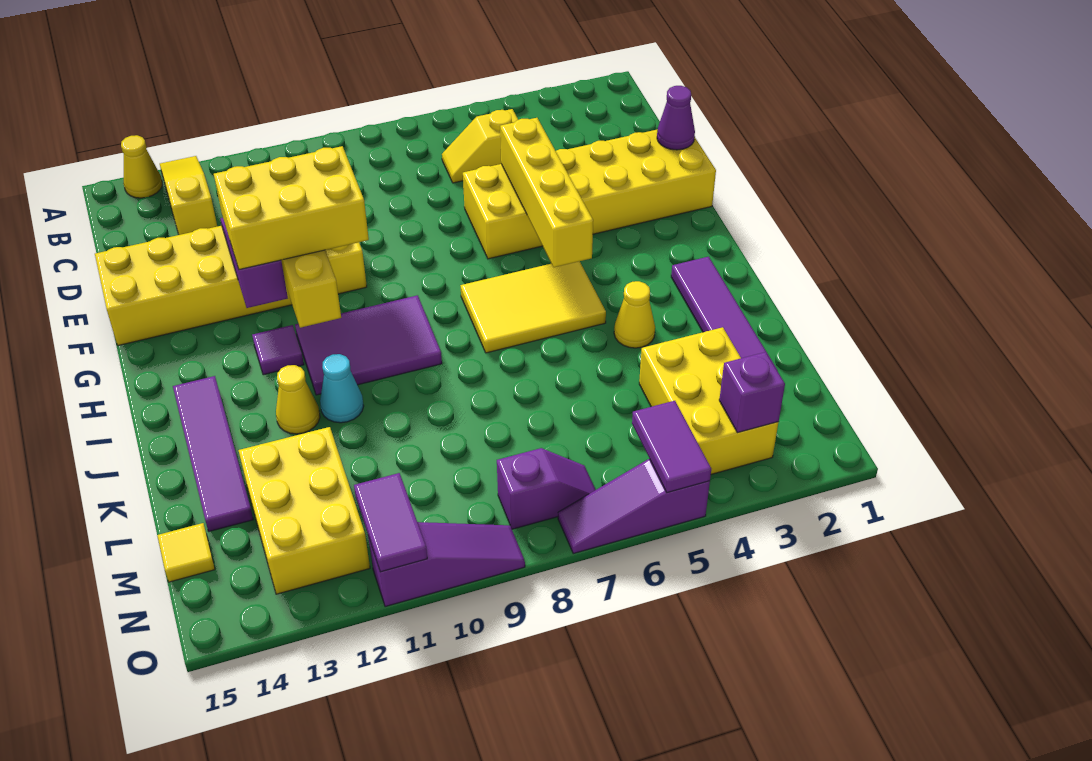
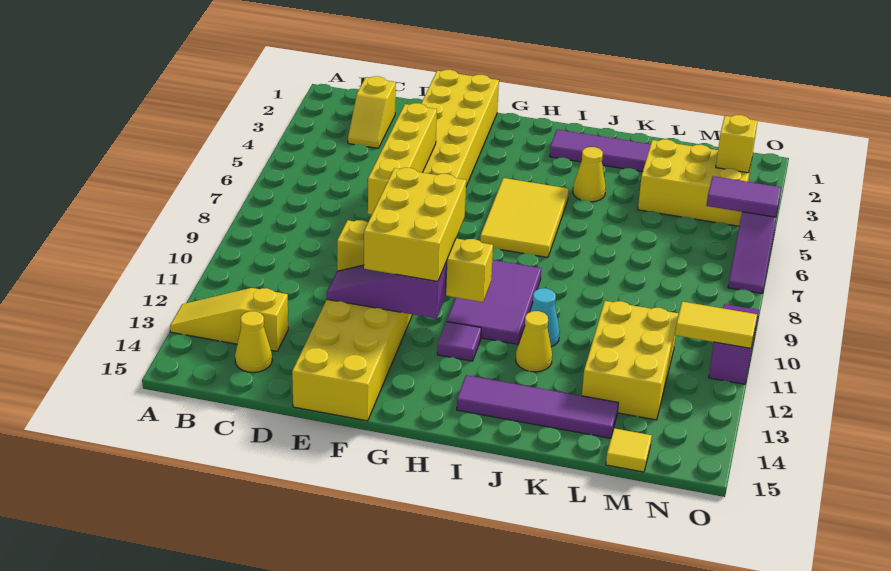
yellow 1x1 cone [121,135,162,198] -> yellow 1x1 cone moved to [235,311,272,372]
yellow 1x2 slope [442,109,518,183] -> yellow 1x2 slope moved to [348,76,396,148]
purple 1x1 cone [657,86,695,150] -> none
yellow 1x4 brick [500,118,593,267] -> yellow 1x4 brick turned to [368,103,437,215]
yellow 2x3 brick [239,427,370,594] -> yellow 2x3 brick turned to [582,301,678,420]
purple 1x1 brick [719,352,785,433] -> yellow 1x1 brick [716,115,758,173]
purple 1x2 slope [497,448,596,529] -> none
purple 1x2 tile [354,473,427,572] -> yellow 1x2 tile [675,302,757,348]

